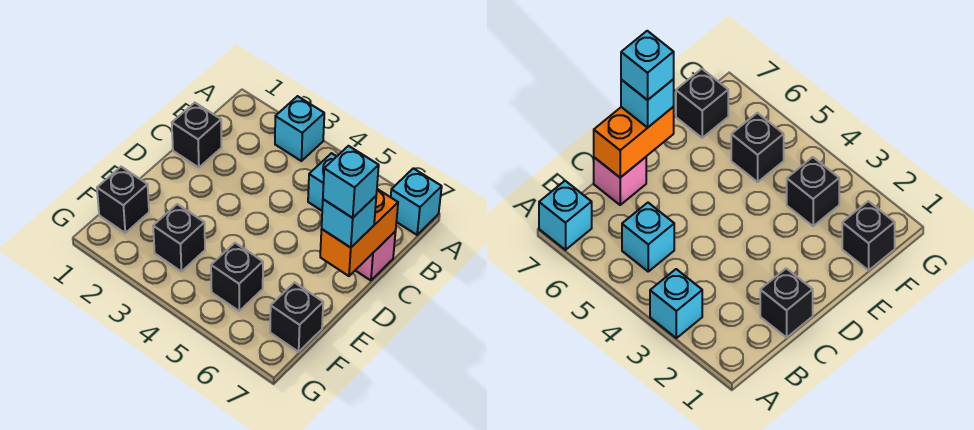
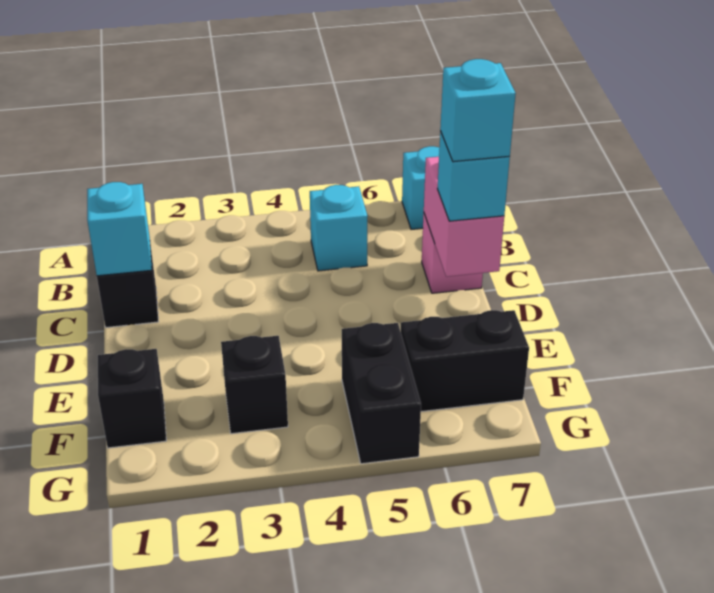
cyan 1x1 brick [275,96,324,161] -> cyan 1x1 brick moved to [87,182,152,276]
orange 1x2 brick [320,189,398,276] -> pink 1x2 brick [424,157,504,277]
black 1x1 brick [211,243,263,311] -> black 1x2 brick [342,323,421,464]
black 1x1 brick [270,283,323,352] -> black 1x2 brick [401,310,529,412]

